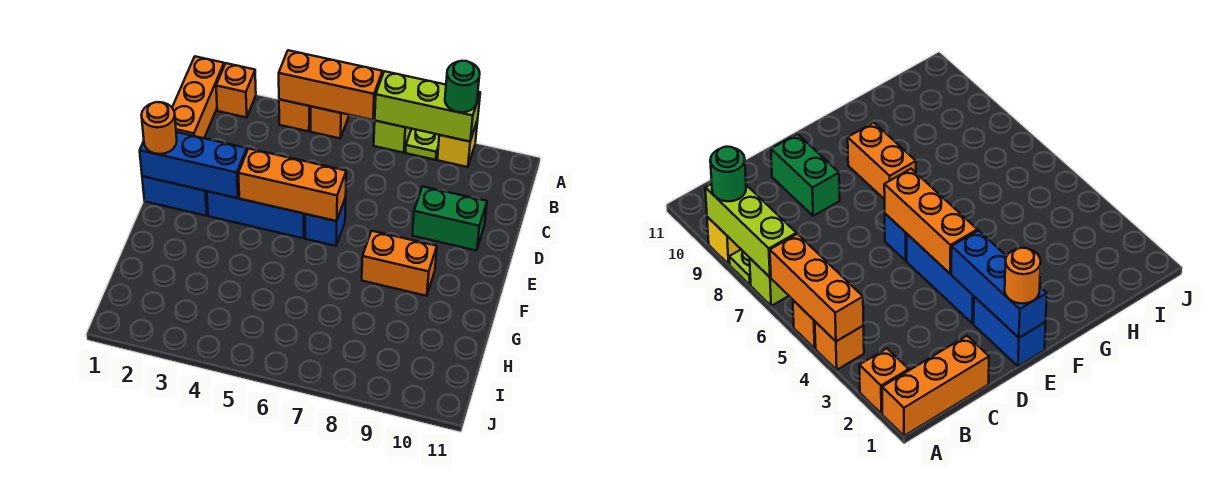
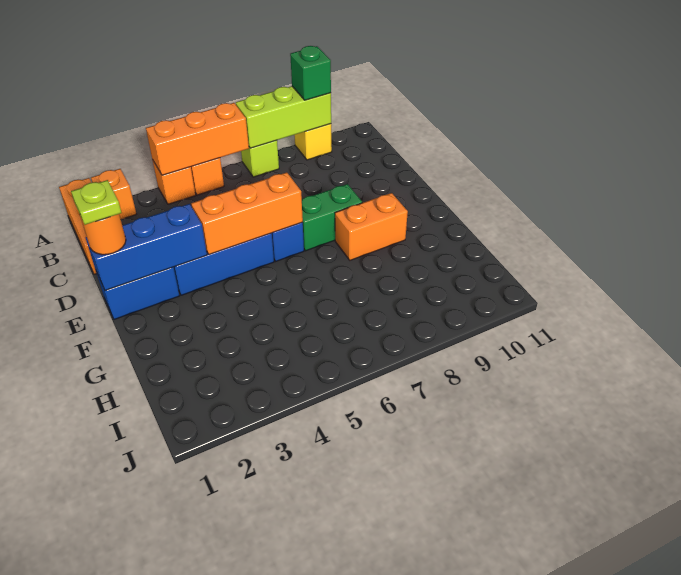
lime 1x1 plate [405,129,439,160] -> lime 1x1 plate moved to [71,180,122,225]
green 1x1 round brick [445,61,480,112] -> green 1x1 brick [290,46,331,100]
green 1x2 brick [412,187,487,251] -> green 1x2 brick moved to [302,184,362,251]

